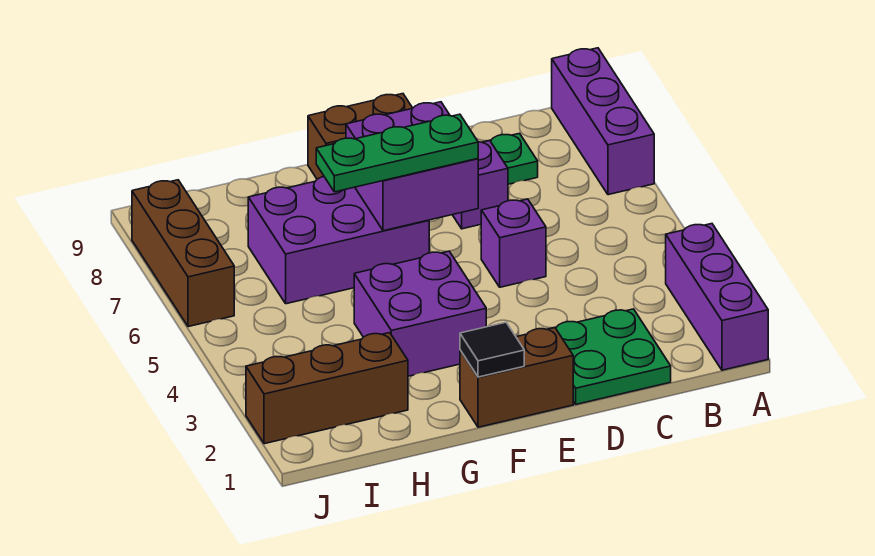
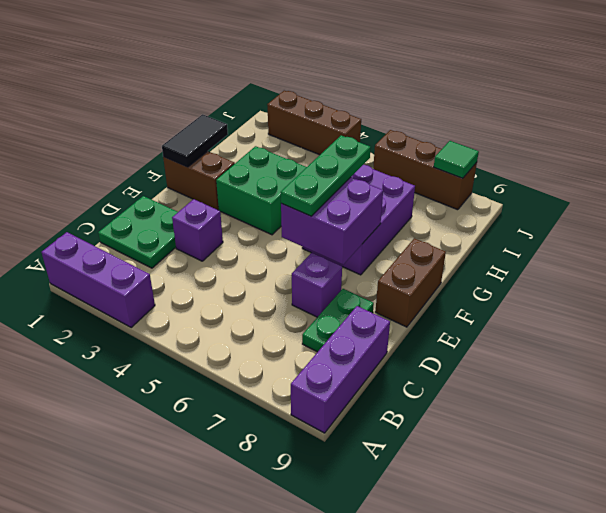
purple 1x3 brick [552,48,654,195] -> purple 1x3 brick turned to [291,306,390,433]
purple 1x1 brick [481,199,546,287] -> purple 1x1 brick moved to [172,199,223,261]
brown 1x2 brick [460,328,573,427] -> brown 1x2 brick turned to [163,151,235,210]
black 1x1 tile [460,322,524,377] -> black 1x2 tile [162,114,228,167]
purple 2x2 brick [354,251,486,376] -> green 2x2 brick [216,146,307,235]
brown 1x3 brick [246,333,408,444] -> brown 1x3 brick turned to [267,91,361,155]
none -> green 1x1 tile [434,141,479,178]

